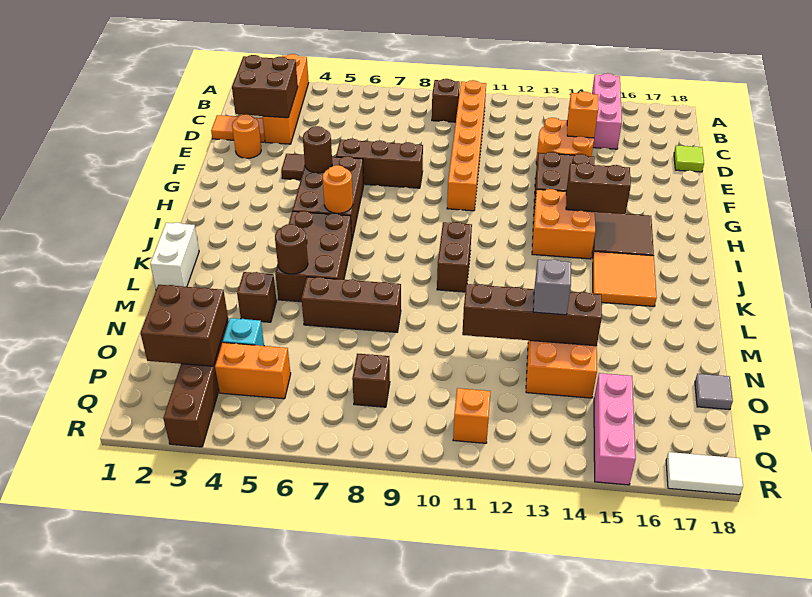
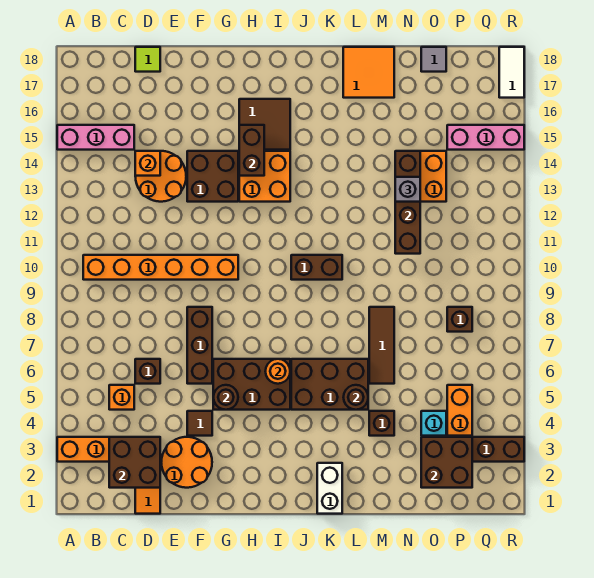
brown 1x1 brick [432,79,460,122] -> brown 1x1 brick moved to [135,359,160,384]
orange 1x1 round brick [232,114,261,158] -> orange 2x2 round brick [161,437,212,488]
orange 2x2 tile [593,251,657,306] -> orange 2x2 tile moved to [343,47,394,98]
white 1x2 brick [150,223,199,290] -> white 1x2 brick turned to [317,463,342,514]
brown 1x3 brick [301,277,401,332] -> brown 1x3 tile [369,307,394,384]
orange 1x1 brick [453,388,491,443] -> orange 1x1 brick moved to [109,385,134,410]

